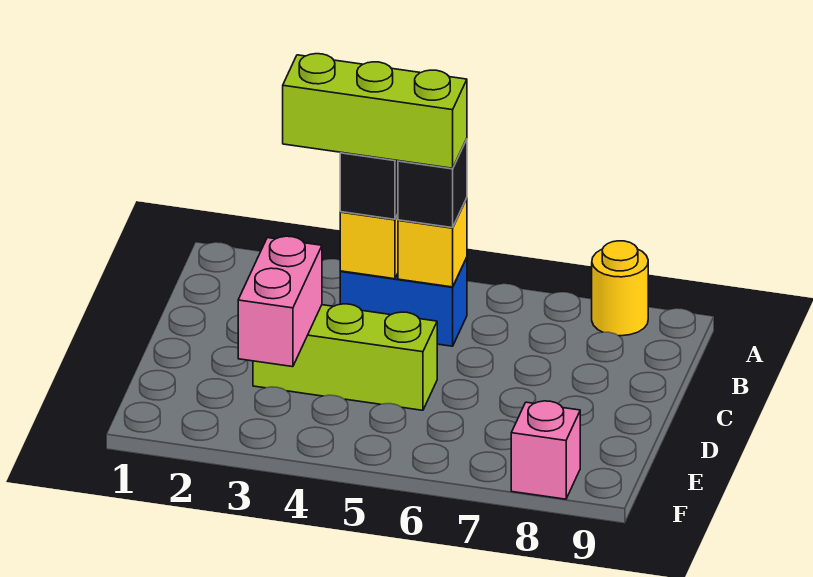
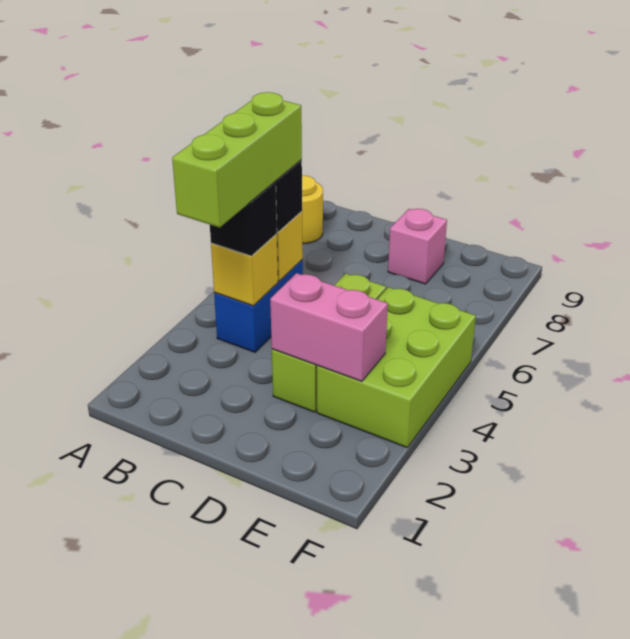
none -> lime 2x3 brick [317,287,476,447]
pink 1x1 brick [511,401,580,499] -> pink 1x1 brick moved to [388,209,447,284]

